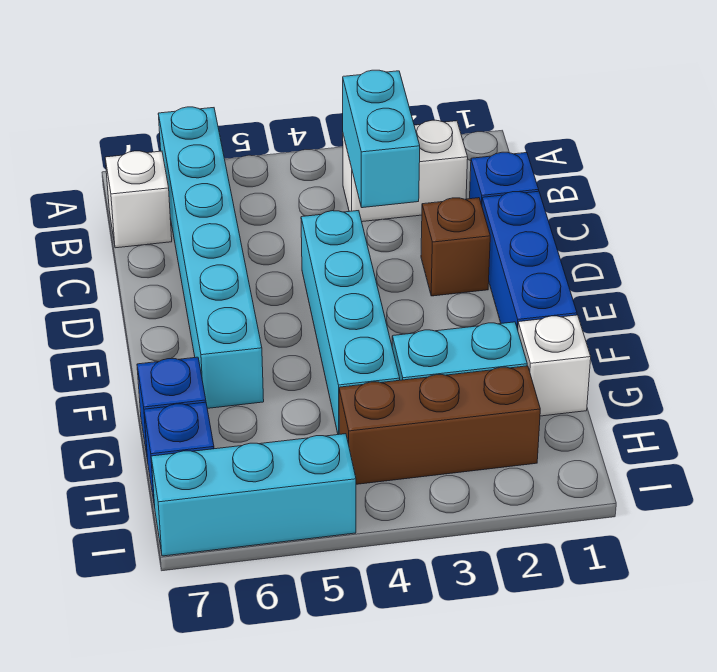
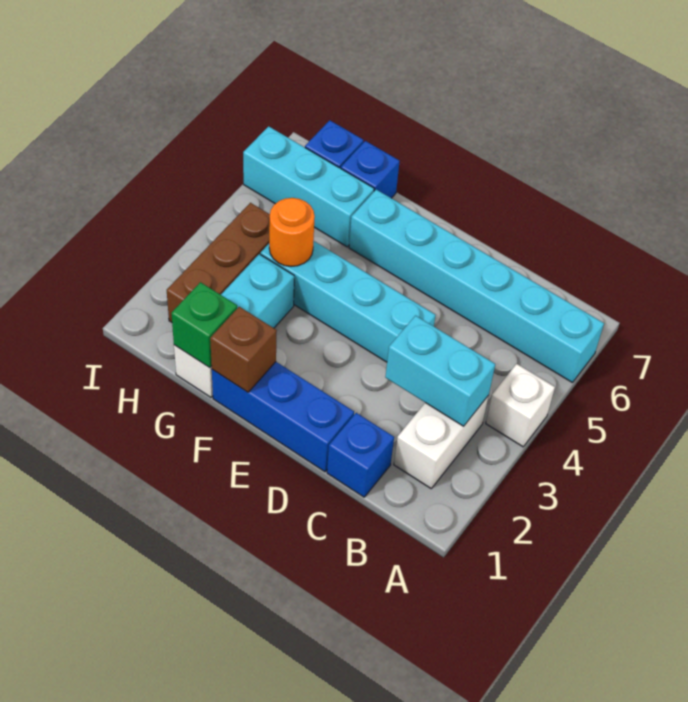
white 1x1 brick [105,151,172,248] -> white 1x1 brick moved to [486,364,555,447]
brown 1x1 brick [421,198,490,296] -> brown 1x1 brick moved to [210,307,277,392]
none -> green 1x1 brick [171,282,237,368]
none -> orange 1x1 round brick [269,198,315,267]
cyan 1x3 brick [151,434,356,556] -> cyan 1x3 brick turned to [243,126,374,247]

